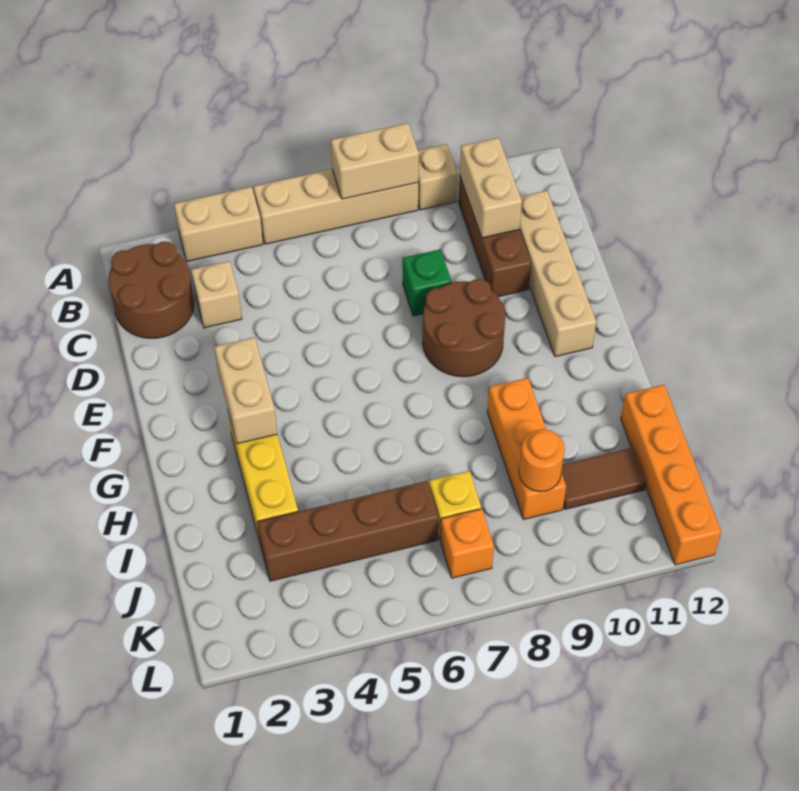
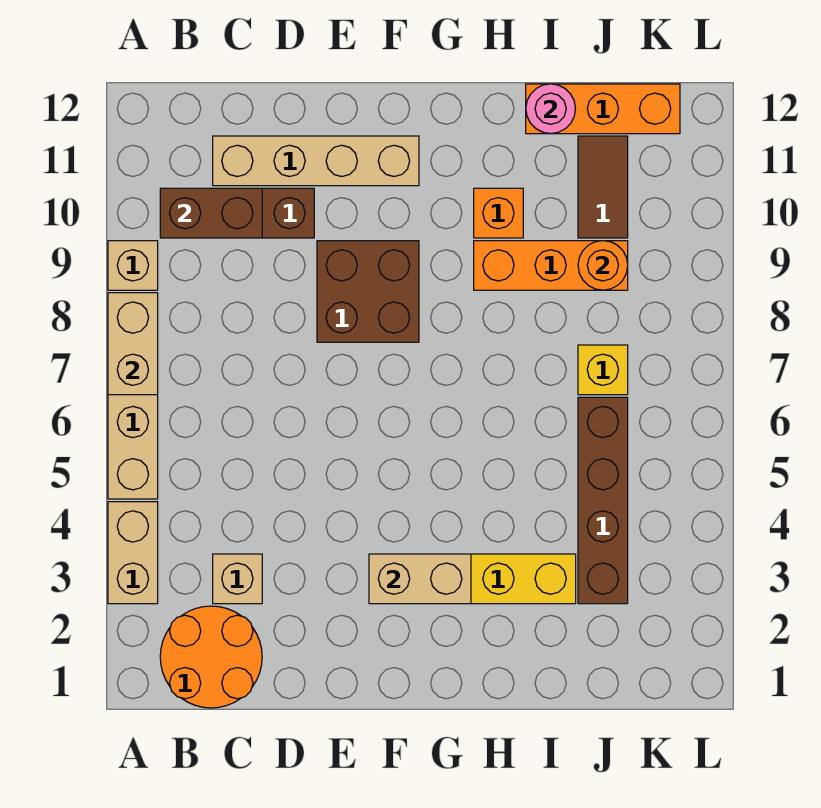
brown 2x2 round brick [108,242,194,338] -> orange 2x2 round brick [160,606,262,708]
tan 1x2 brick [460,138,522,238] -> brown 1x2 brick [160,188,262,238]
green 1x1 brick [403,249,452,316] -> none
brown 2x2 round brick [423,279,505,377] -> brown 2x2 brick [317,241,419,342]
orange 1x4 brick [621,385,721,565] -> orange 1x3 brick [526,84,680,134]
none -> pink 1x1 round brick [526,84,575,134]
orange 1x1 brick [440,509,494,578] -> orange 1x1 brick moved to [474,188,523,238]

